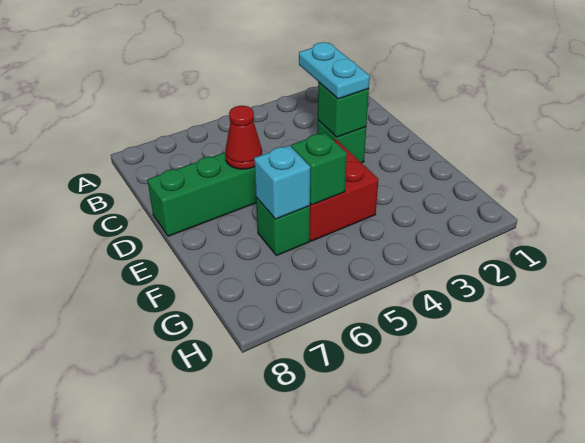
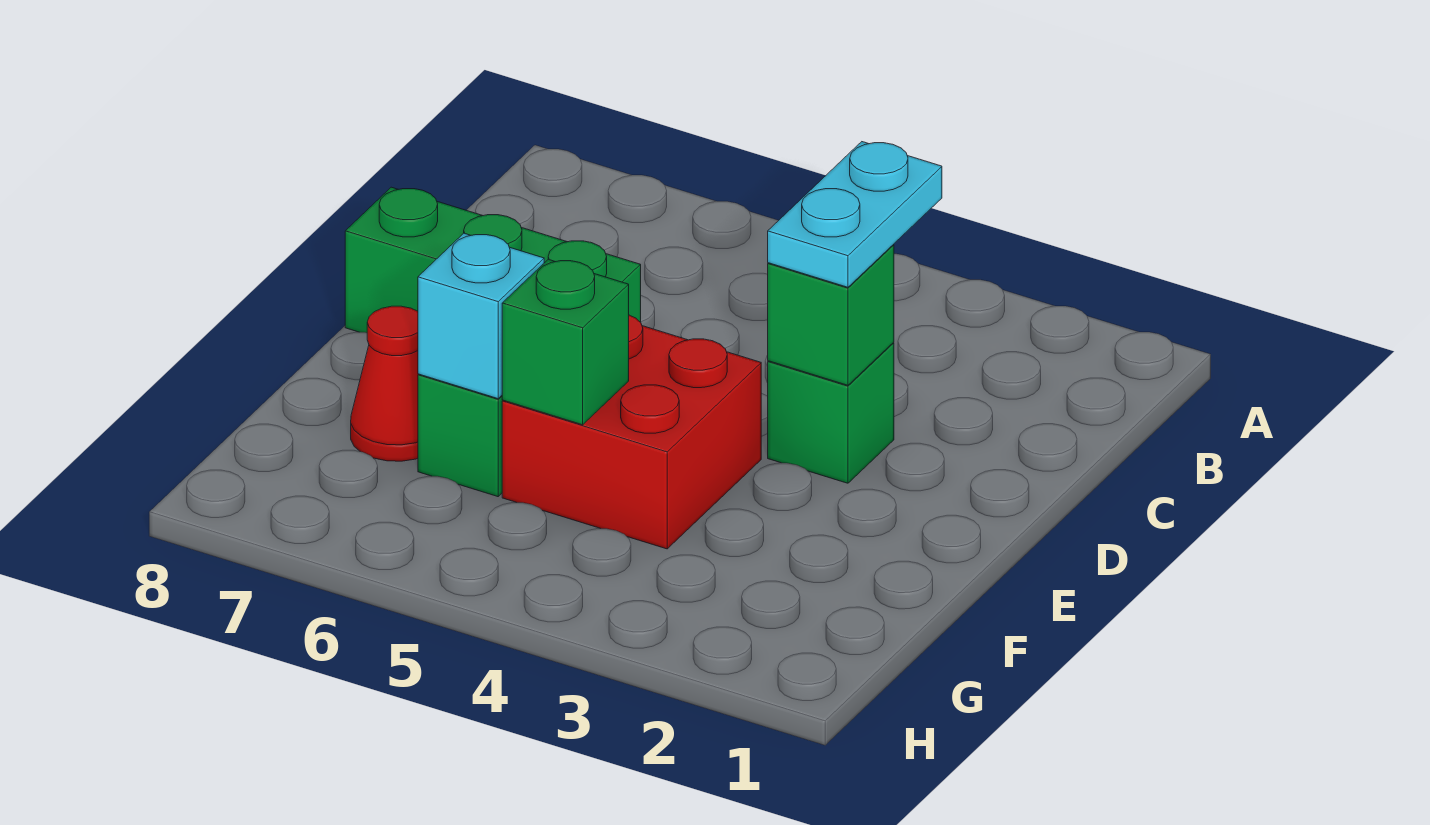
red 1x1 cone [225,106,262,169] -> red 1x1 cone moved to [351,306,418,461]

